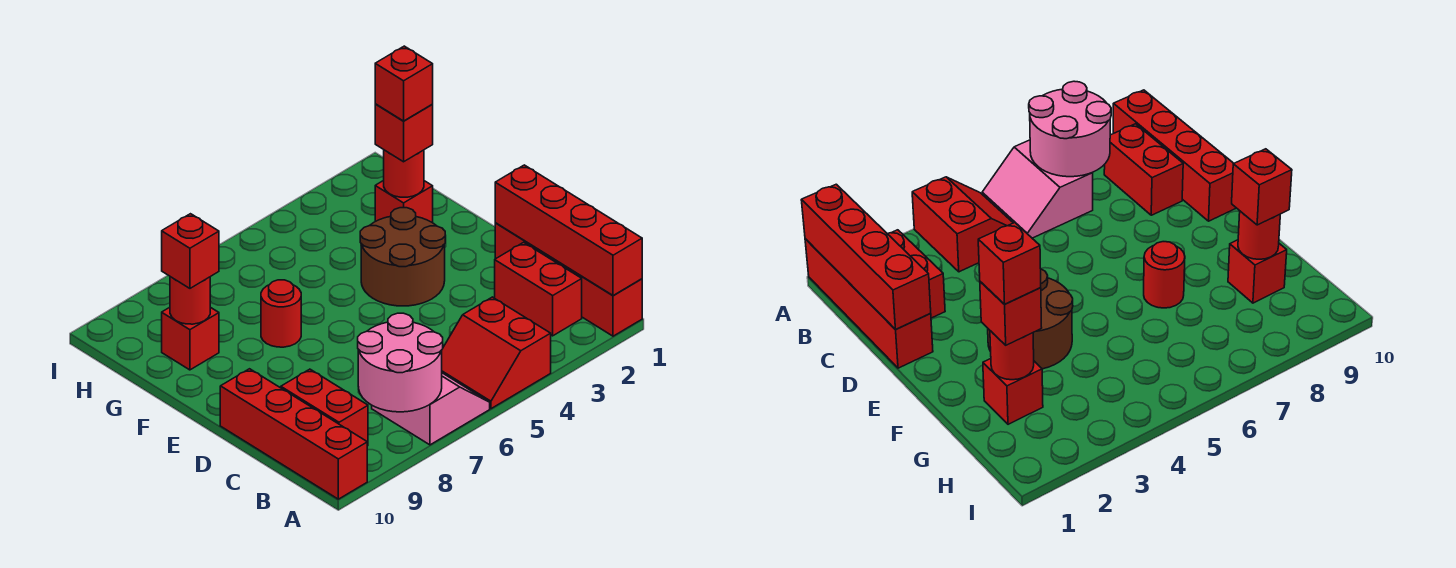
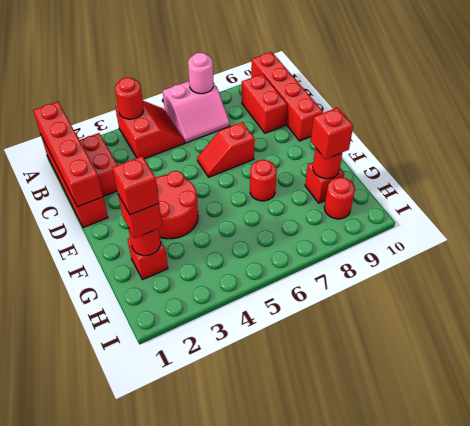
none -> red 1x1 round brick [115,77,144,119]
pink 2x2 slope [372,373,490,445] -> pink 2x2 slope turned to [163,81,230,143]
pink 2x2 round brick [358,313,443,412] -> pink 1x1 round brick [188,53,213,94]
none -> red 1x2 slope [197,122,255,177]
brown 2x2 round brick [360,208,445,306] -> red 2x2 round brick [156,171,198,239]
none -> red 1x1 round brick [324,177,355,219]

